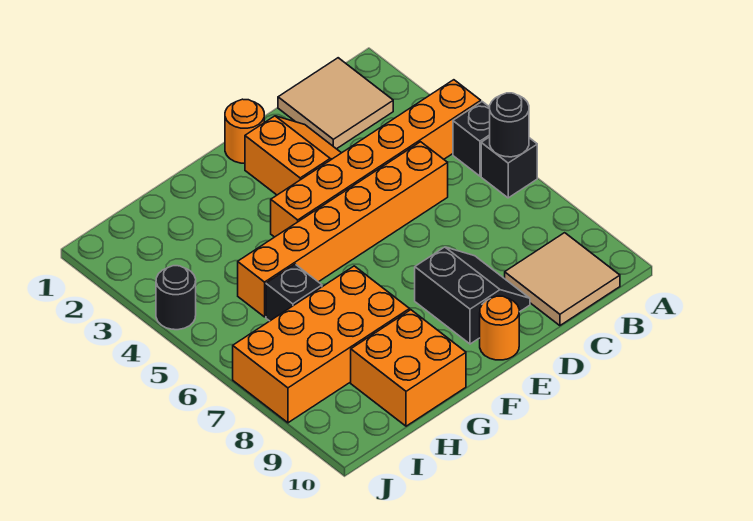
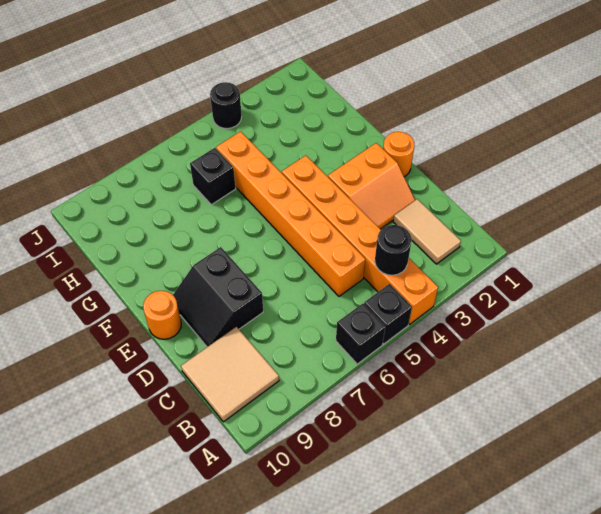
black 1x1 round brick [490,93,529,157] -> black 1x1 round brick moved to [375,225,412,275]
tan 2x2 tile [278,58,393,149] -> tan 1x2 tile [393,199,461,264]
black 2x2 slope [415,247,530,344] -> black 2x2 slope turned to [173,247,263,347]
orange 2x4 brick [233,266,410,423] -> none
orange 2x2 brick [351,310,466,426] -> none

